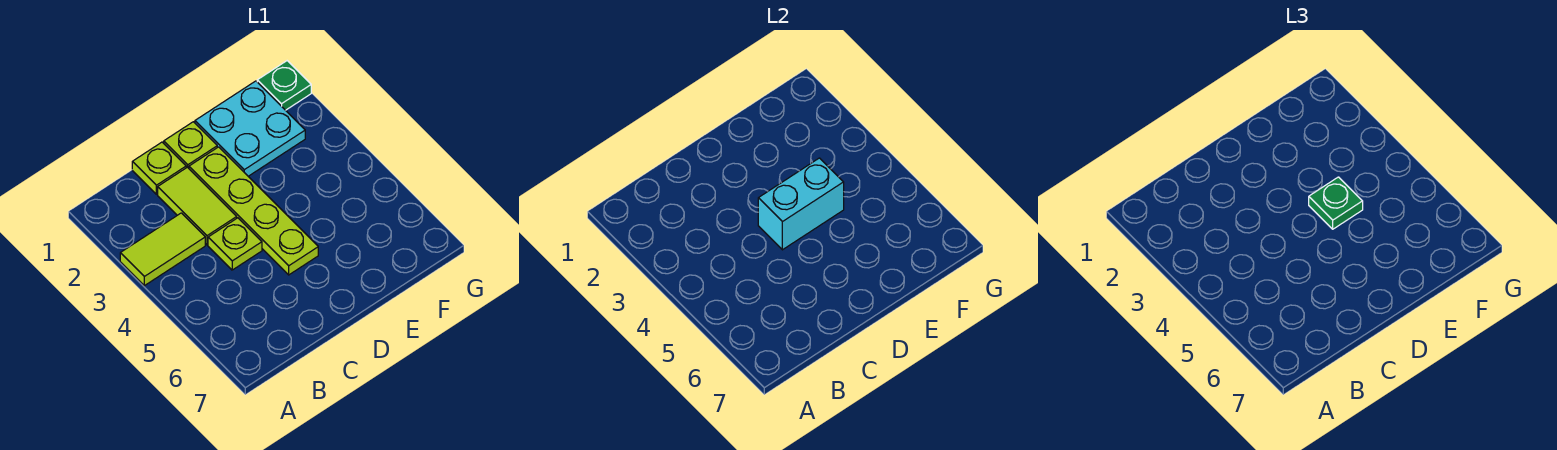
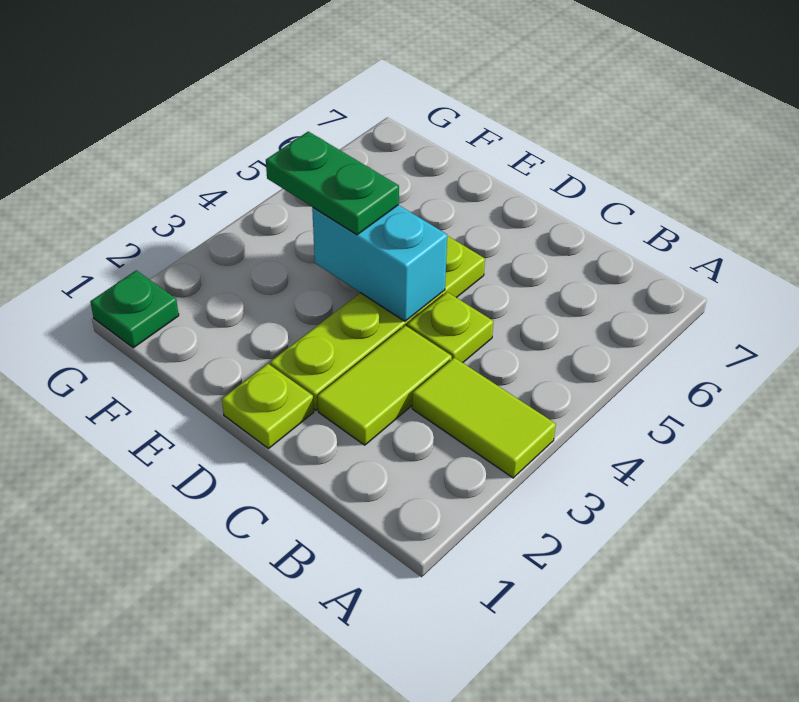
lime 1x1 plate [132,142,186,194] -> none
cyan 2x2 plate [195,81,305,176] -> none
green 1x1 plate [1309,177,1363,229] -> green 1x2 plate [266,132,399,235]

